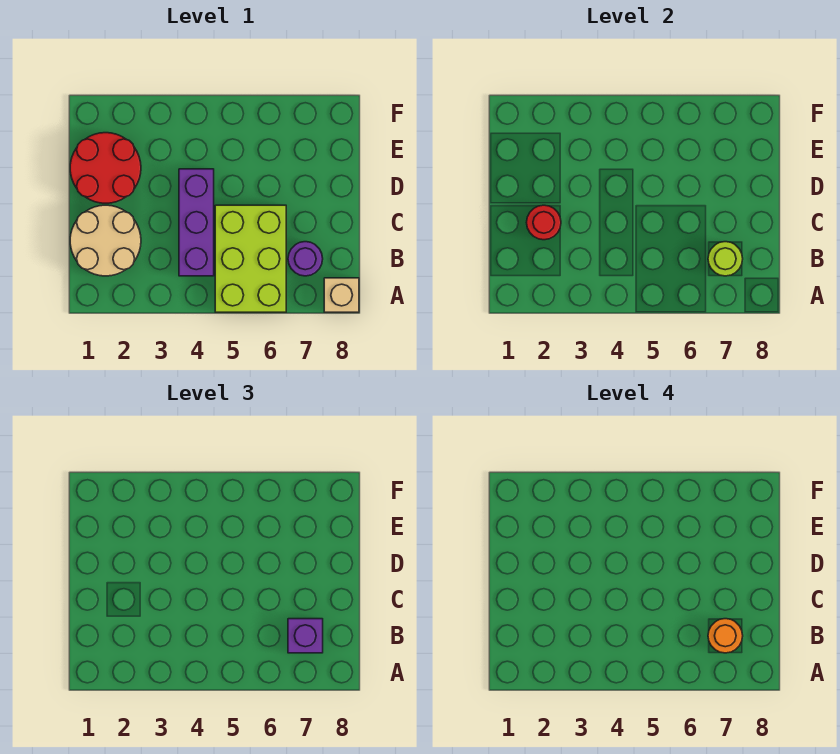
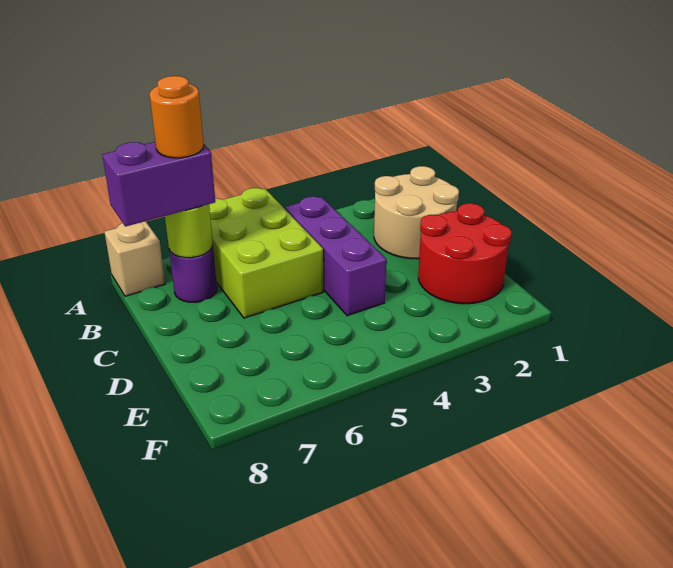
purple 1x1 brick [288,619,323,653] -> purple 1x2 brick [102,142,215,227]
red 1x1 round brick [527,205,561,240] -> none

